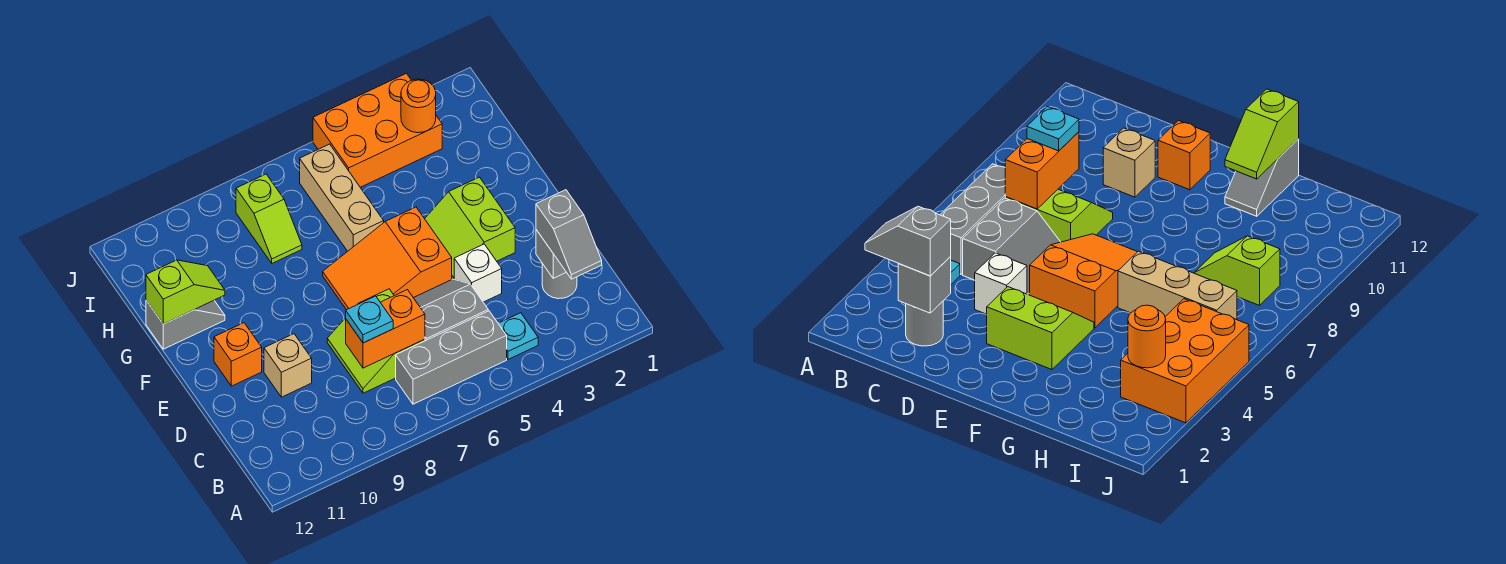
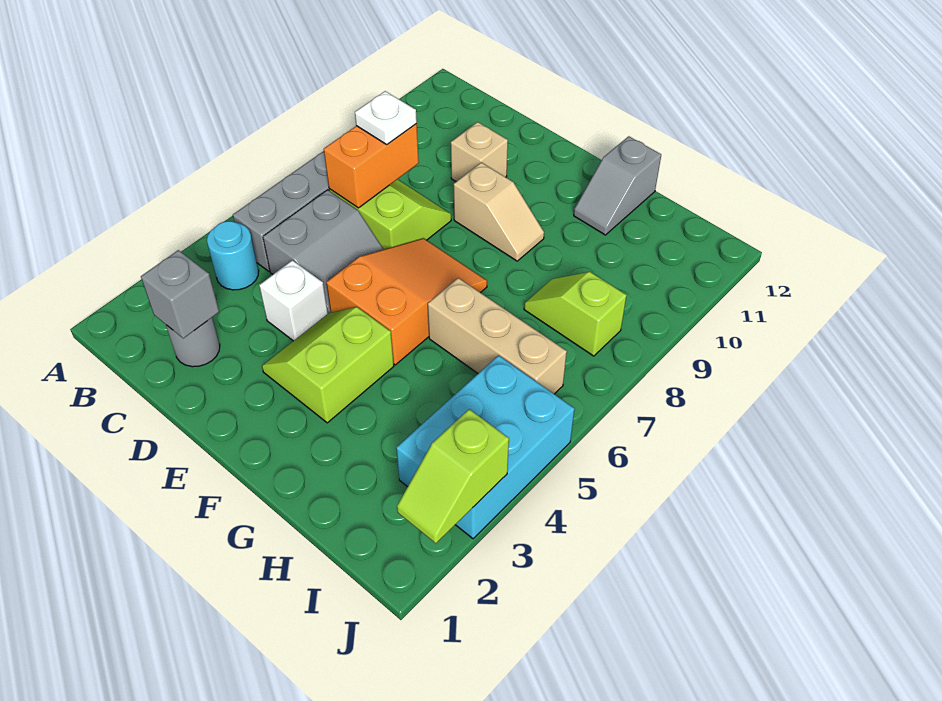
grey 1x2 slope [536,190,602,279] -> none
cyan 1x1 plate [498,313,538,359] -> cyan 1x1 round brick [207,221,259,290]
cyan 1x1 plate [346,296,393,343] -> white 1x1 plate [355,91,417,144]
lime 2x2 slope [425,177,515,279] -> lime 2x2 slope turned to [262,307,394,423]
none -> tan 1x2 slope [454,163,544,261]
orange 1x1 brick [214,323,262,386] -> none
lime 1x2 slope [146,260,225,324] -> lime 1x2 slope moved to [397,409,509,543]
orange 2x3 brick [313,73,442,187] -> cyan 2x3 brick [396,355,574,539]
orange 1x1 round brick [401,79,436,133] -> none

